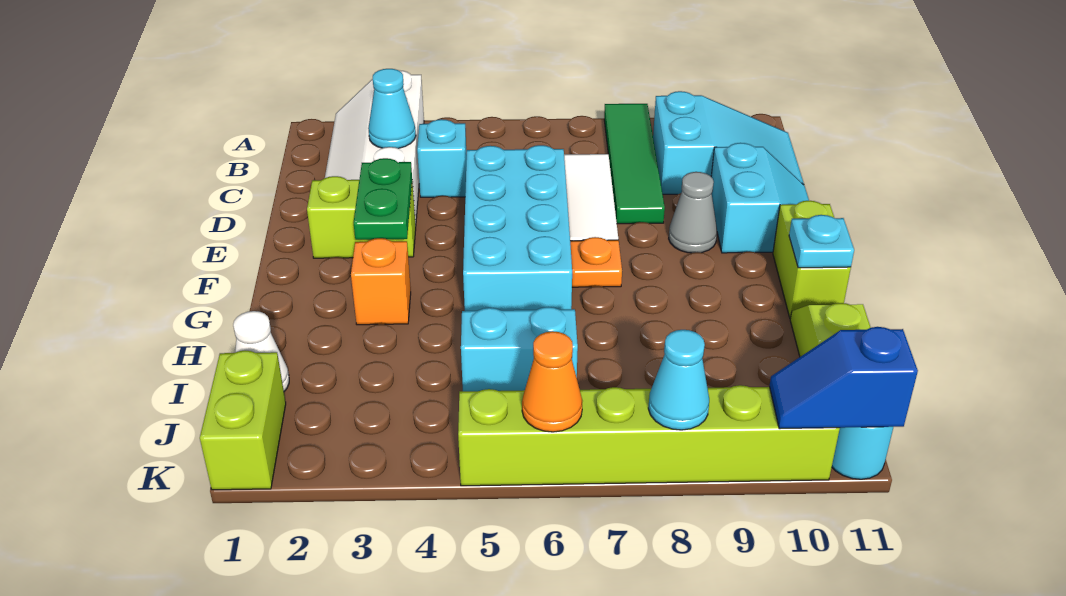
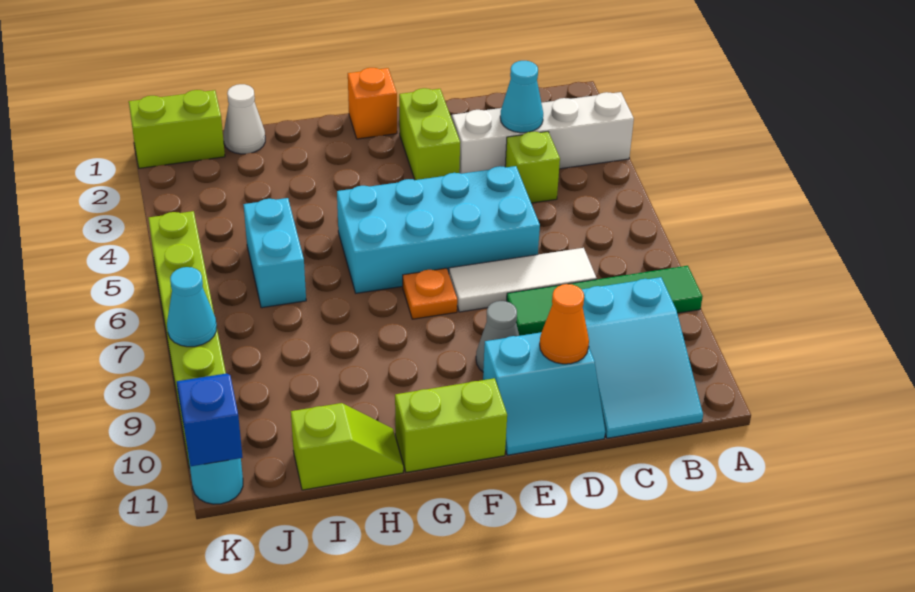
cyan 1x1 brick [417,119,467,197] -> lime 1x1 brick [505,131,560,203]
green 1x2 plate [354,158,412,240] -> none
orange 1x1 brick [351,238,411,325] -> orange 1x1 brick moved to [348,68,397,139]
cyan 1x1 plate [789,215,854,268] -> none
orange 1x1 cone [522,331,582,432] -> orange 1x1 cone moved to [540,284,589,364]

